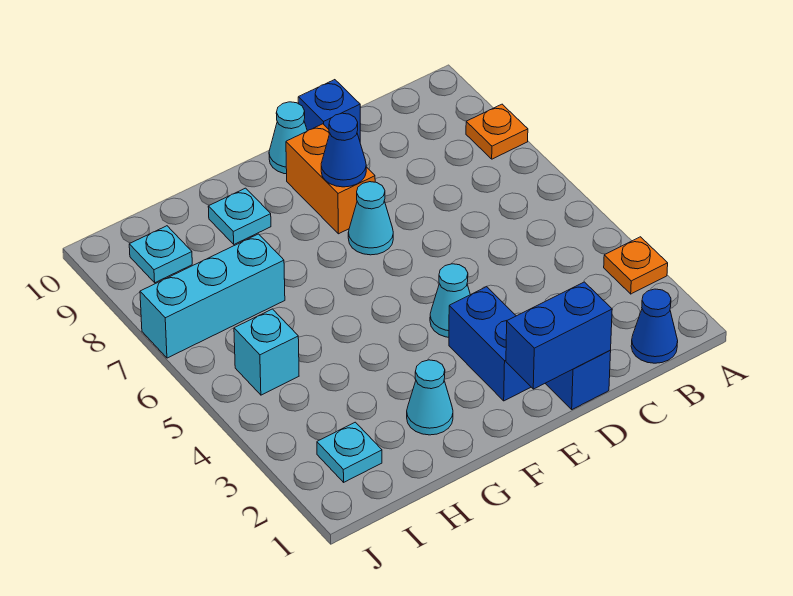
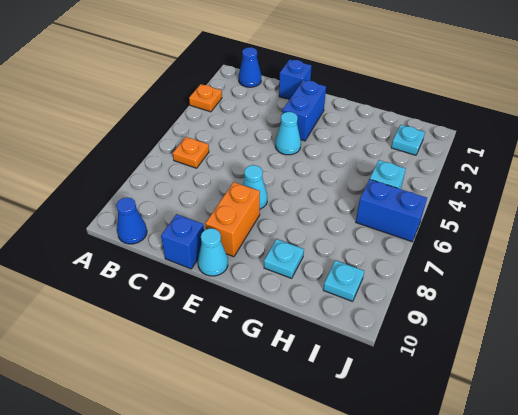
orange 1x1 plate [466,104,528,159] -> orange 1x1 plate moved to [173,137,209,168]
blue 1x2 brick [506,282,612,389] -> blue 1x2 brick moved to [356,179,427,242]
blue 1x1 cone [321,113,366,187] -> blue 1x1 cone moved to [116,198,147,244]
cyan 1x1 cone [407,360,453,435] -> none
cyan 1x3 brick [140,234,285,358] -> none

